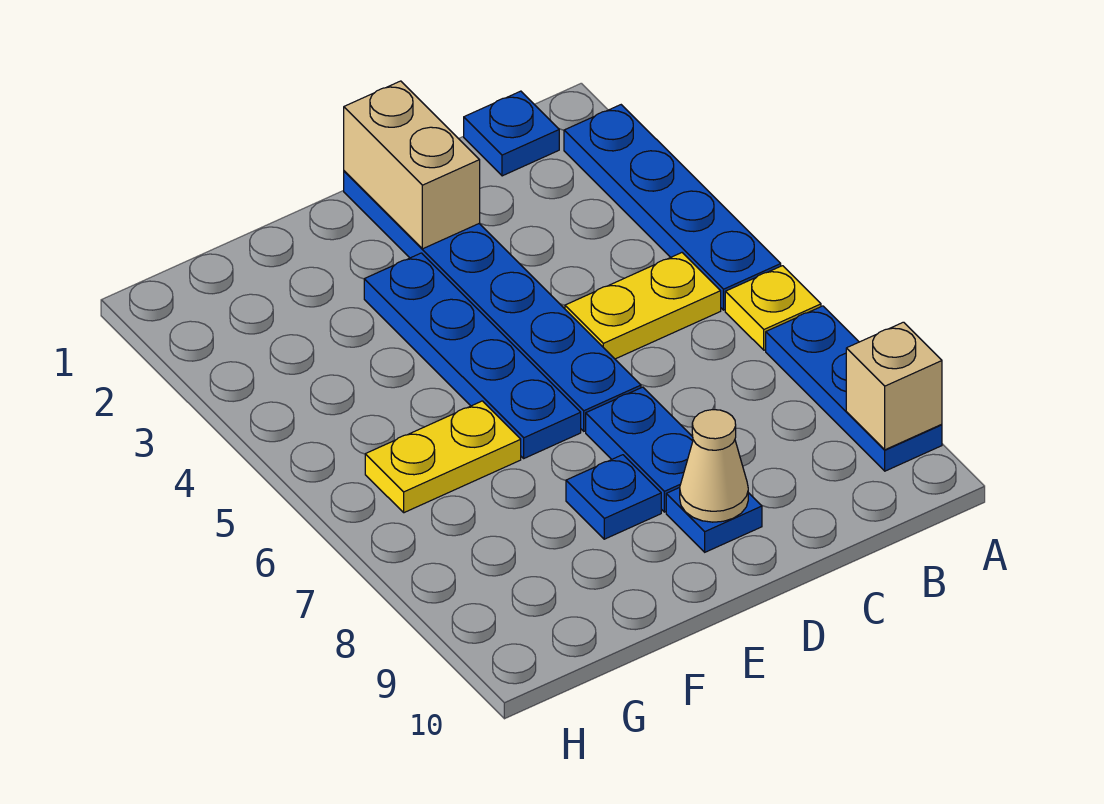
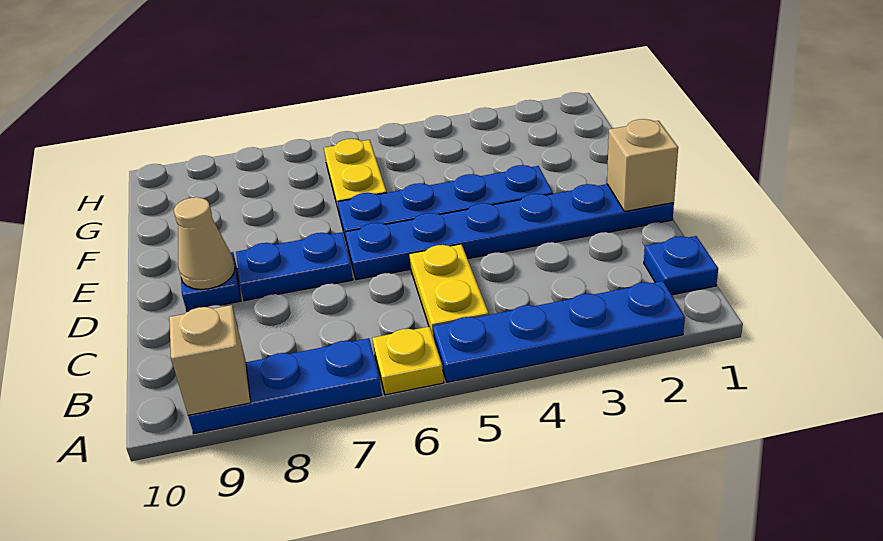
tan 1x2 brick [344,81,480,249] -> tan 1x1 brick [607,119,678,212]
blue 1x1 plate [566,455,661,539] -> none

